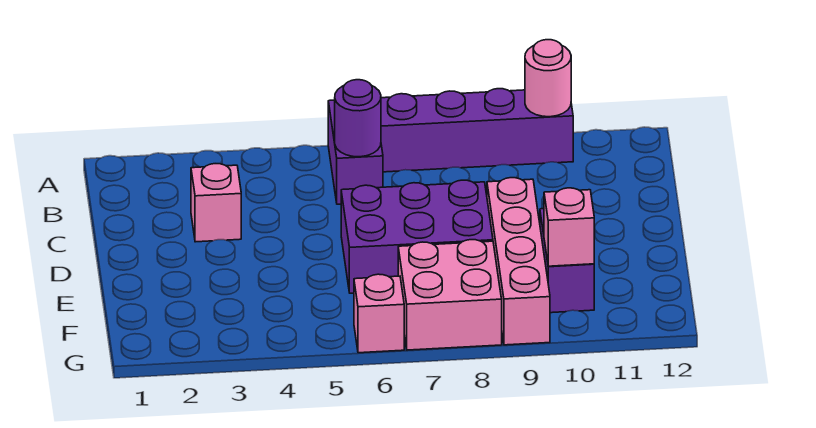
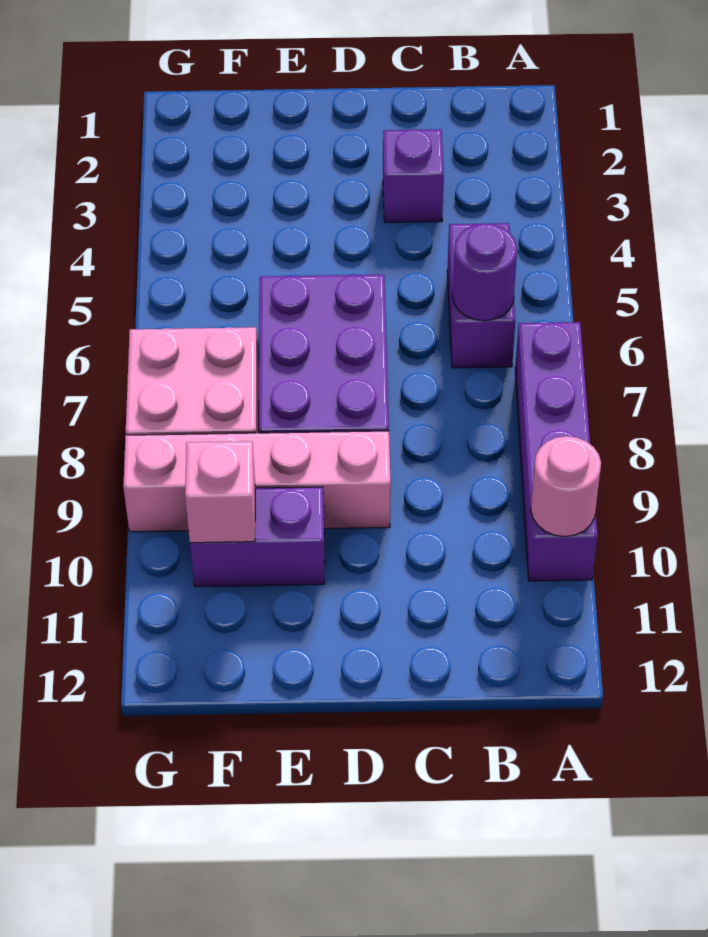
purple 1x2 brick [328,100,383,204] -> purple 1x2 brick turned to [447,223,515,368]
pink 1x1 brick [191,164,241,242] -> purple 1x1 brick [383,129,444,222]
pink 1x1 brick [354,274,404,353] -> none

